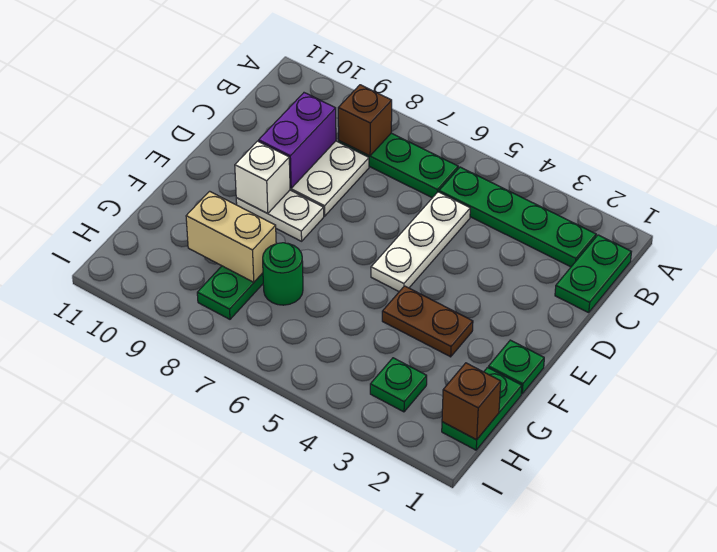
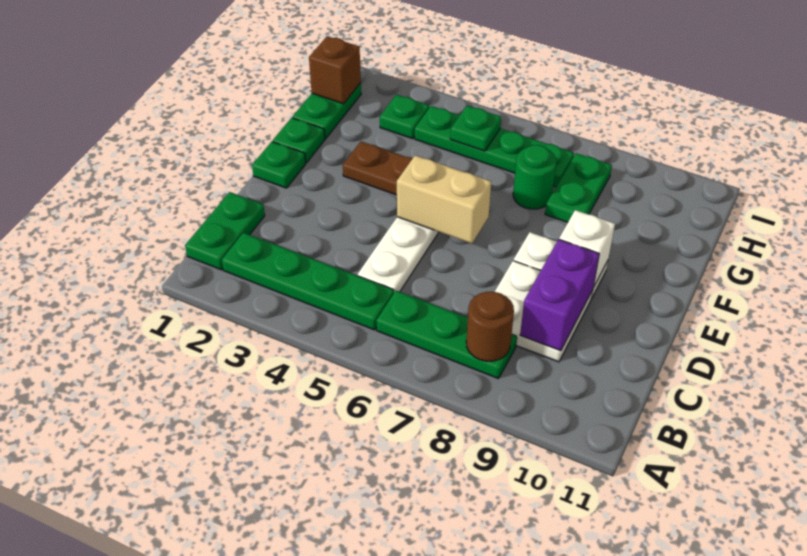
brown 1x1 brick [338,85,392,156] -> brown 1x1 round brick [466,292,514,361]
none -> green 1x1 plate [252,142,306,188]
tan 1x2 brick [186,191,276,282] -> tan 1x2 brick moved to [397,155,491,244]
none -> green 1x4 plate [415,106,574,187]
none -> green 1x1 plate [450,106,501,151]

